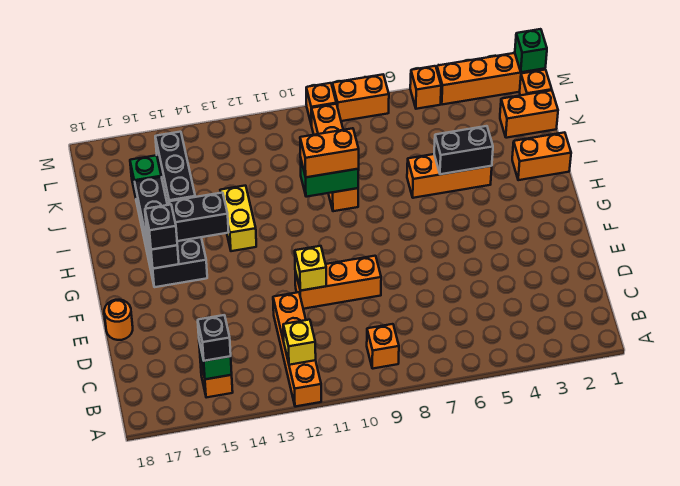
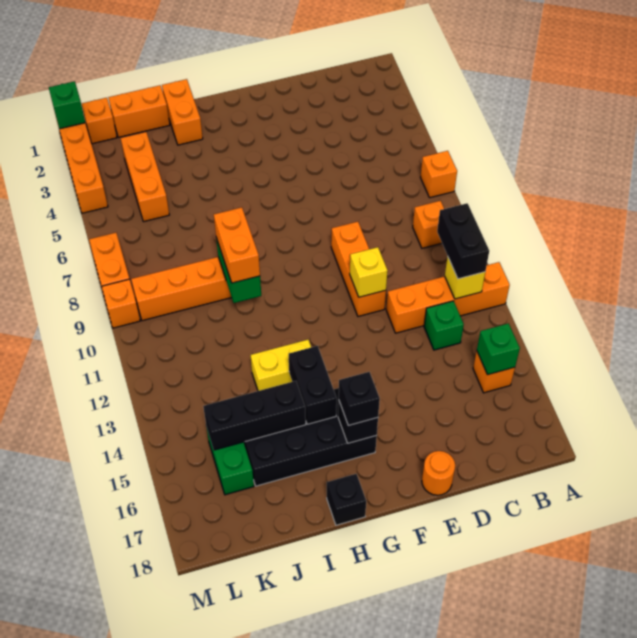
black 1x1 brick [198,315,231,361] -> black 1x1 brick moved to [327,474,366,525]
none -> green 1x1 brick [424,301,464,350]
orange 1x3 brick [407,154,492,198] -> orange 1x3 brick moved to [121,132,169,222]
black 1x2 brick [434,126,493,174] -> black 1x2 brick moved to [437,203,489,279]
orange 1x2 brick [500,90,558,138] -> orange 1x2 brick turned to [108,85,170,137]
orange 1x1 brick [410,66,441,109] -> orange 1x1 brick moved to [421,151,457,198]

